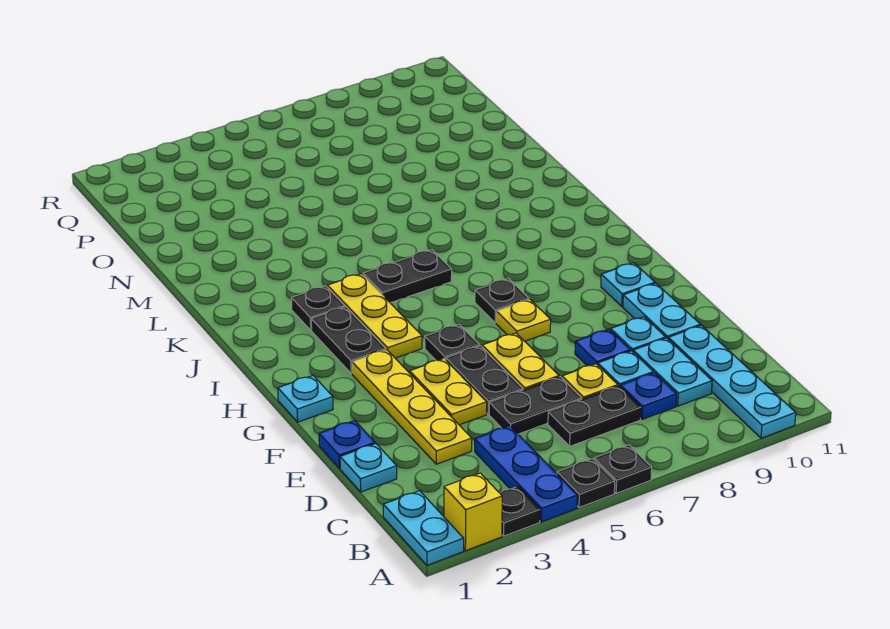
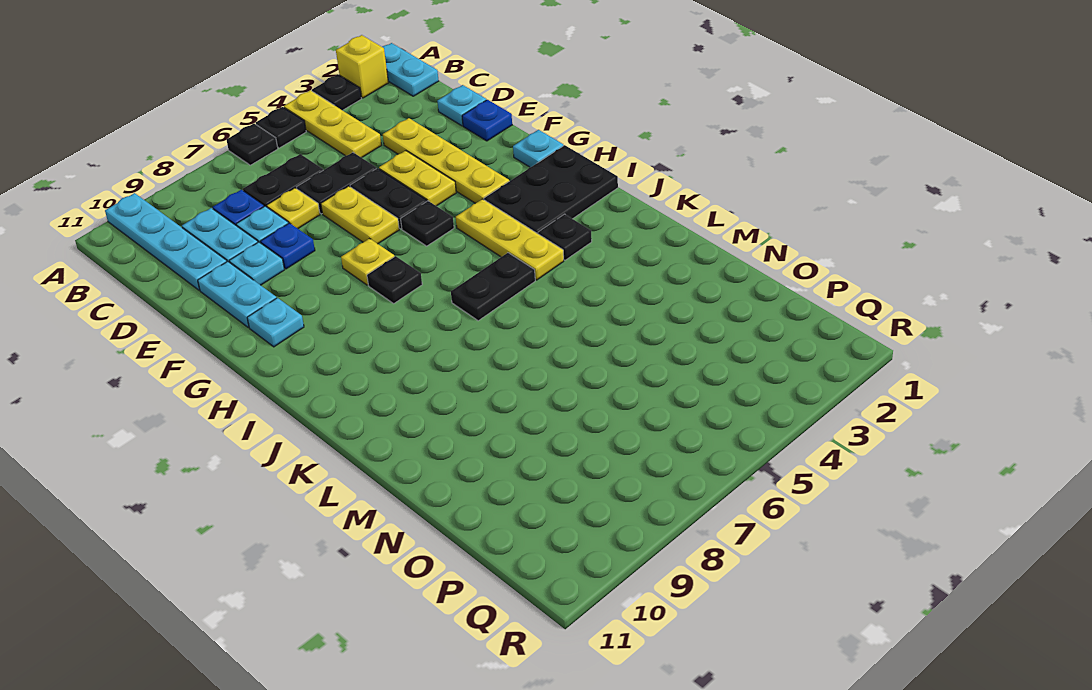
blue 1x3 plate [475,426,578,522] -> yellow 1x3 plate [284,90,381,158]
black 1x2 plate [311,307,386,373] -> black 2x3 plate [484,145,618,234]

